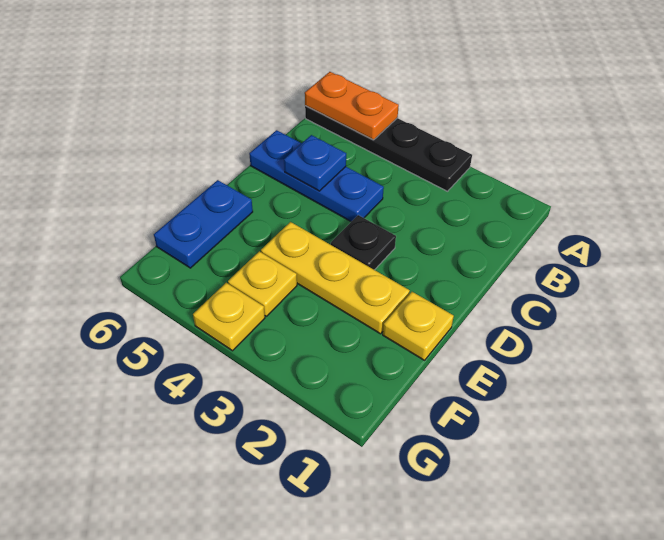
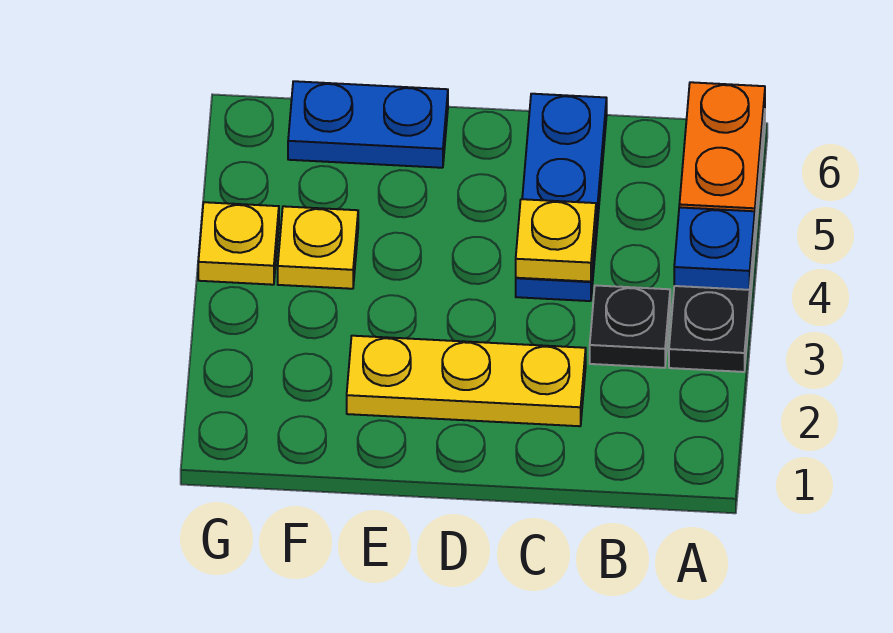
blue 1x1 plate [284,135,346,191] -> blue 1x1 plate moved to [674,207,755,290]
black 1x1 plate [331,215,396,270] -> black 1x1 plate moved to [590,285,670,368]
yellow 1x1 plate [383,292,454,360] -> yellow 1x1 plate moved to [516,199,596,282]
yellow 1x3 plate [261,222,410,334] -> yellow 1x3 plate turned to [347,336,586,426]

